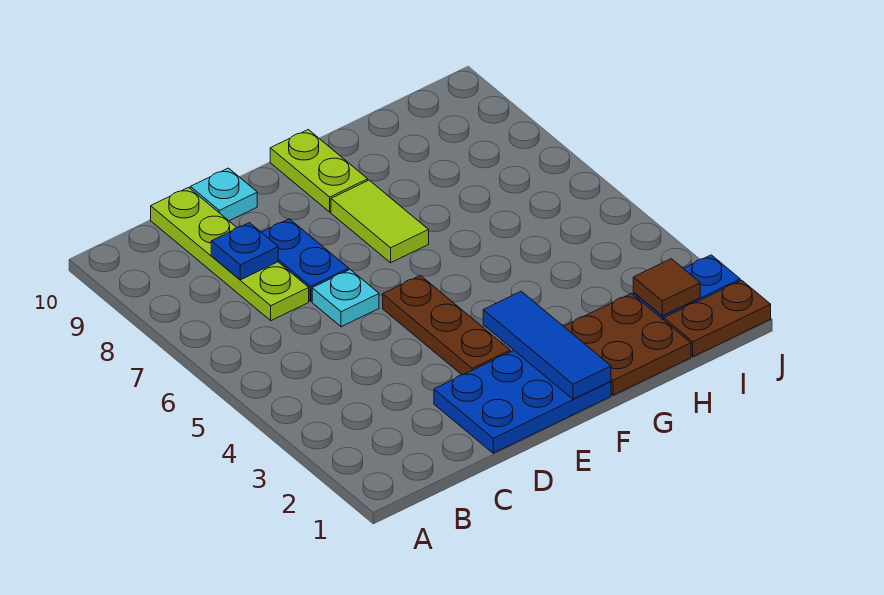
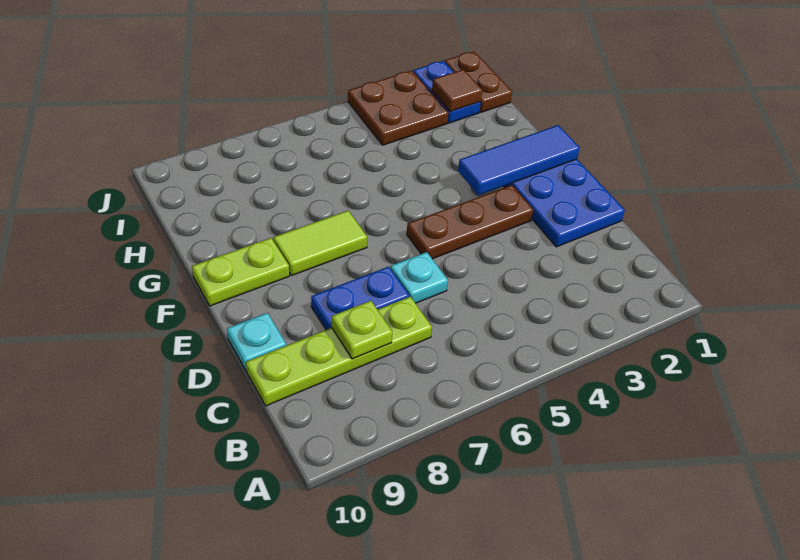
blue 1x1 plate [211,223,278,280] -> lime 1x1 plate [332,301,392,359]
brown 2x2 plate [564,294,691,395] -> brown 2x2 plate moved to [348,71,448,145]

